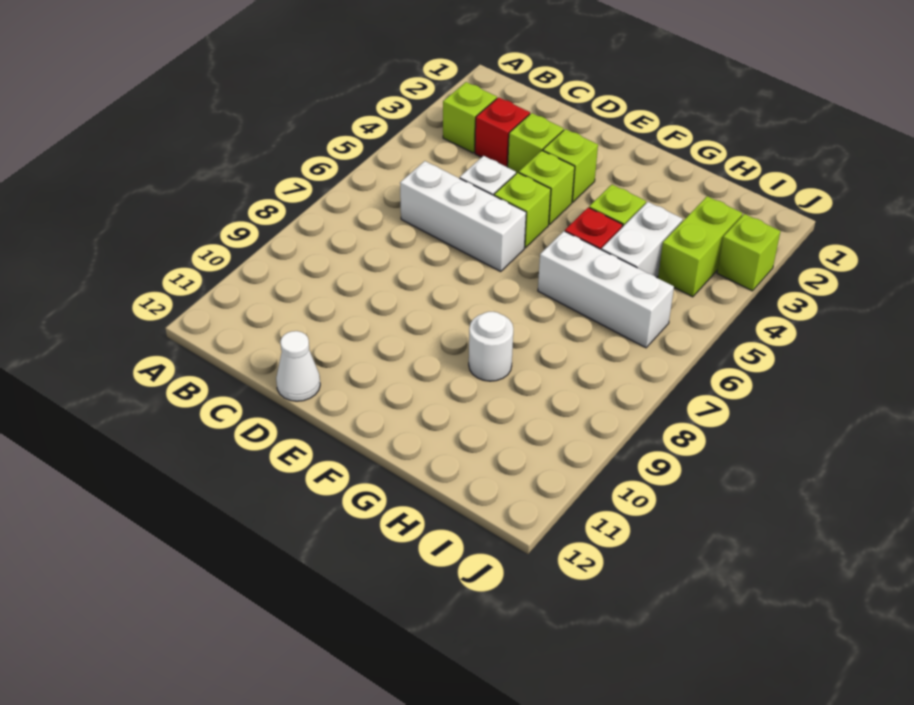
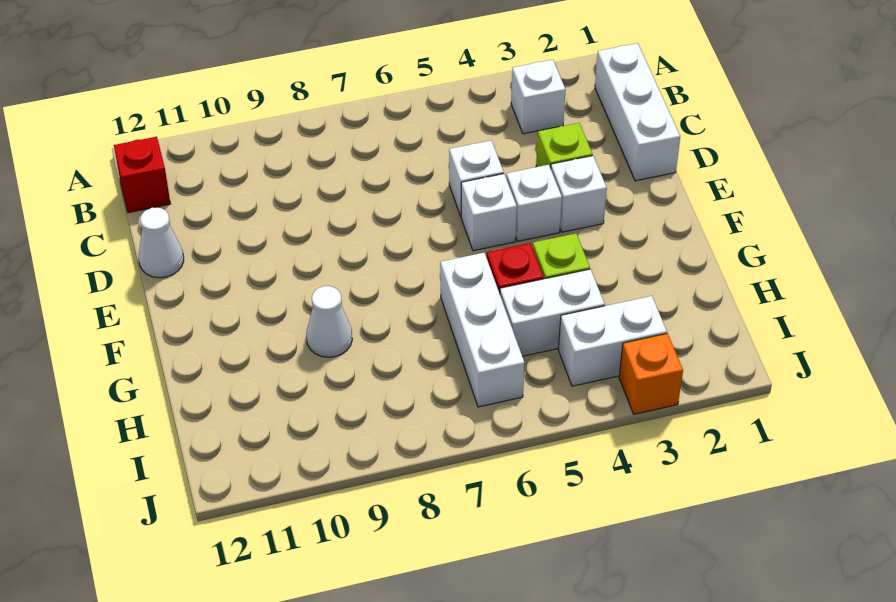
lime 1x1 brick [443,82,497,153] -> white 1x1 brick [511,60,566,134]
red 1x1 brick [475,97,530,167] -> red 1x1 brick moved to [114,137,170,213]
white 1x3 brick [400,161,526,272] -> white 1x3 brick moved to [595,43,680,181]
lime 1x1 brick [543,129,598,202] -> white 1x1 brick [551,156,607,232]
lime 1x1 brick [519,151,575,225] -> white 1x1 brick [506,165,562,241]
lime 1x1 brick [494,173,551,248] -> white 1x1 brick [461,174,517,251]
white 1x1 round brick [469,312,513,381] -> white 1x1 cone [306,286,352,357]
lime 1x2 brick [658,196,742,297] -> white 1x2 brick [558,296,667,386]
lime 1x1 brick [717,214,780,291] -> orange 1x1 brick [619,333,683,414]

